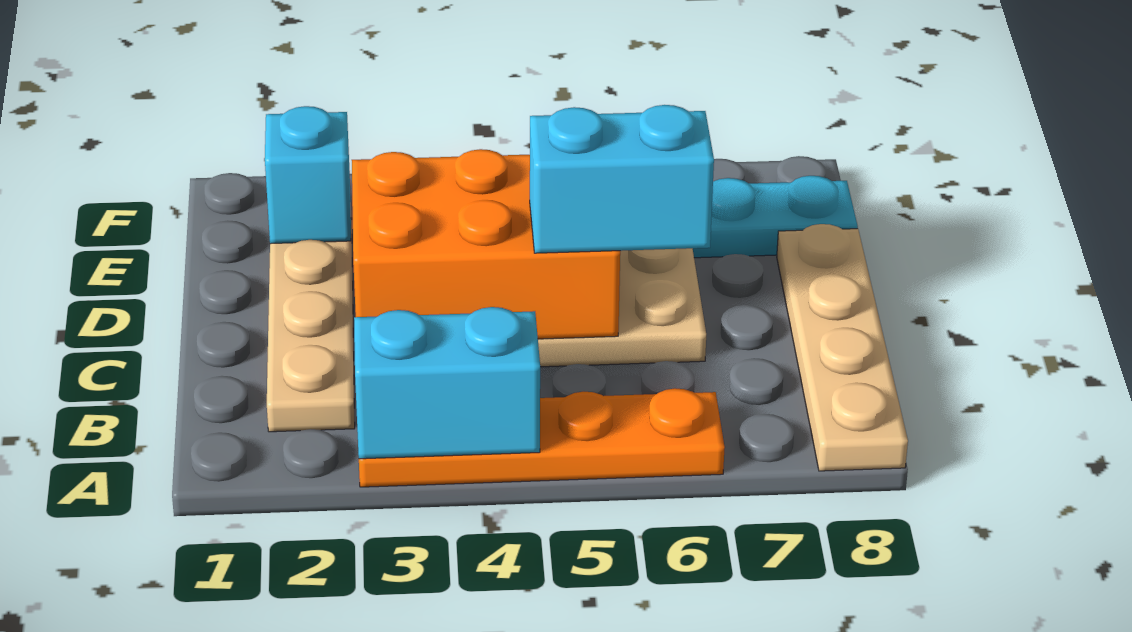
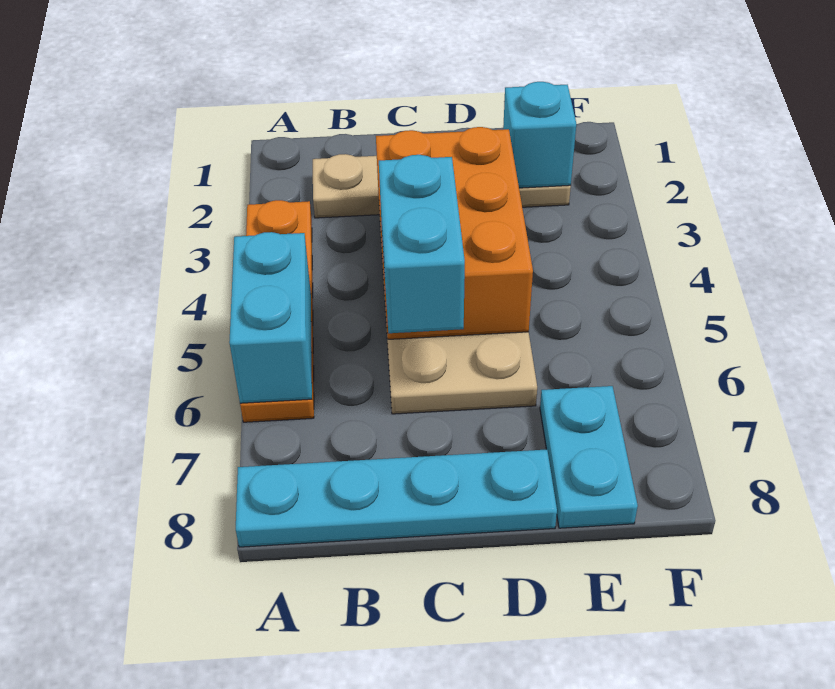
cyan 1x2 brick [354,307,540,459] -> cyan 1x2 brick moved to [229,232,312,403]
tan 1x4 plate [777,224,908,471] -> cyan 1x4 plate [236,449,557,547]

